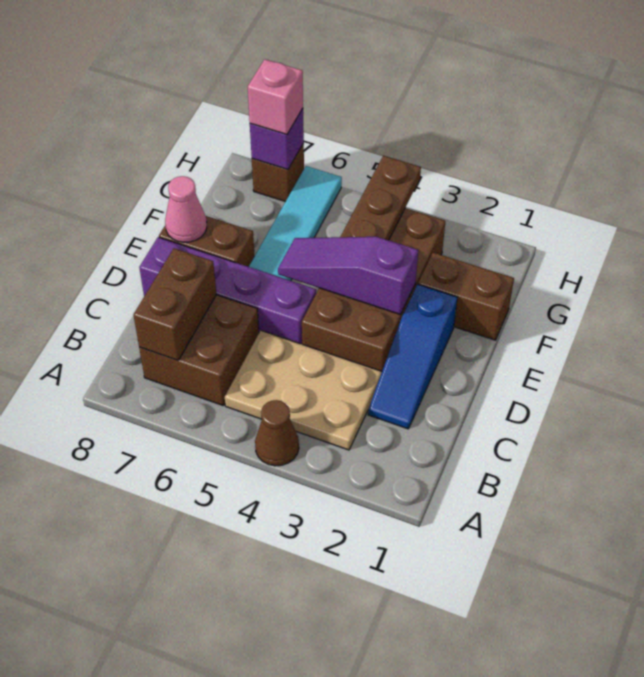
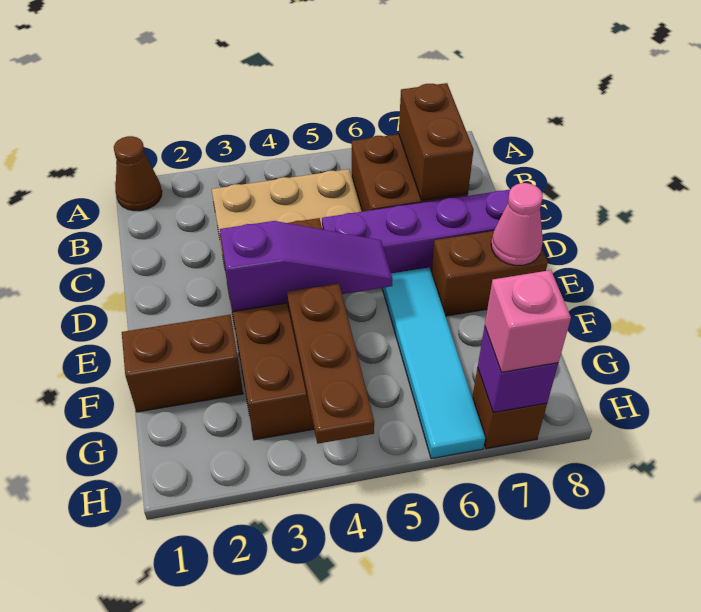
brown 1x1 cone [255,400,299,466] -> brown 1x1 cone moved to [114,136,162,211]
blue 1x3 slope [368,285,457,429] -> none

